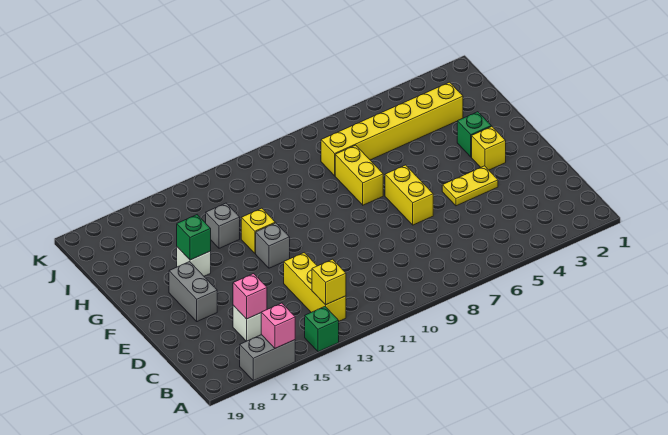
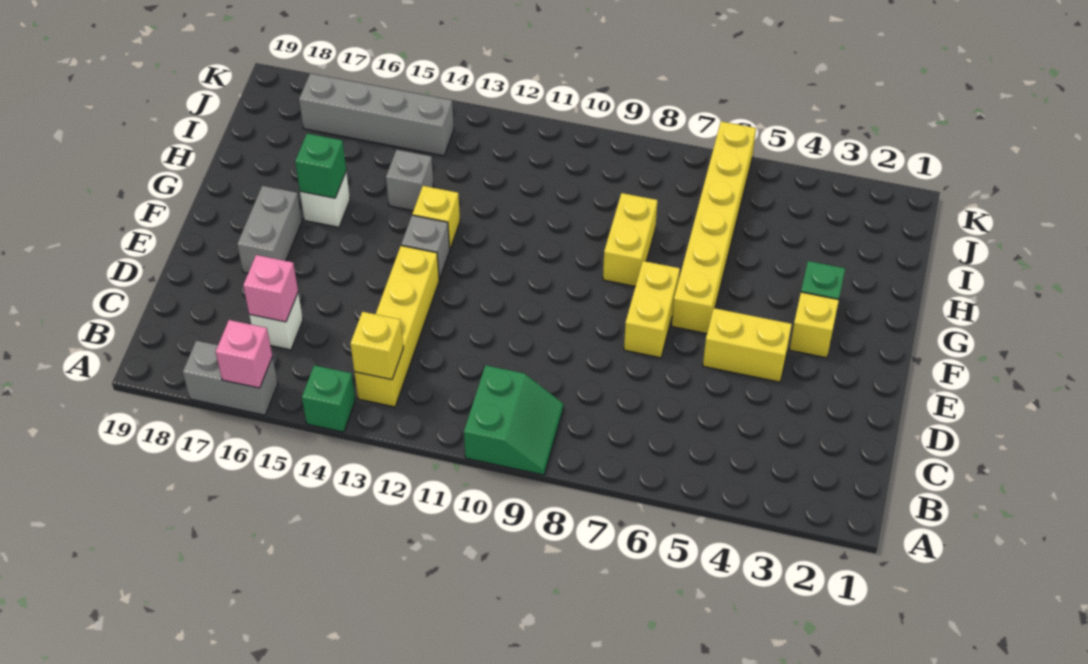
none -> green 2x2 slope [464,365,564,475]
yellow 1x3 brick [284,253,346,321] -> yellow 1x4 brick [354,246,439,407]
yellow 1x2 plate [442,166,498,206] -> yellow 1x2 brick [703,308,792,382]
yellow 1x6 brick [321,82,463,176] -> yellow 1x6 brick turned to [672,121,756,334]
none -> grey 1x4 brick [299,73,454,156]

